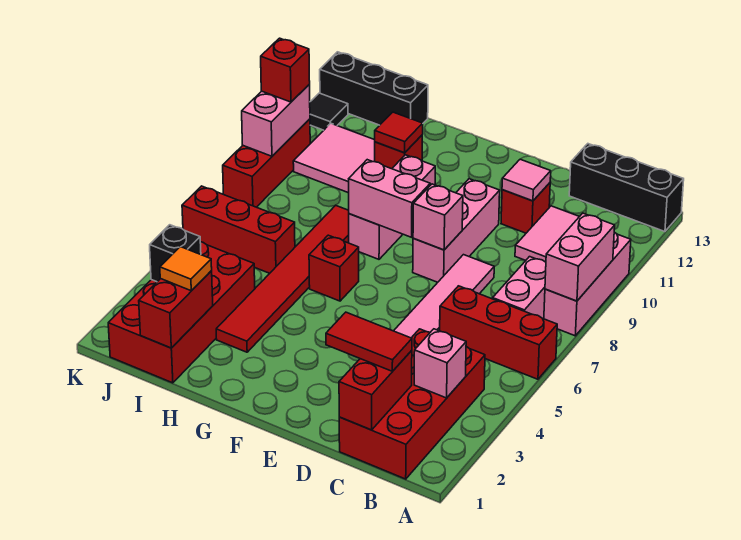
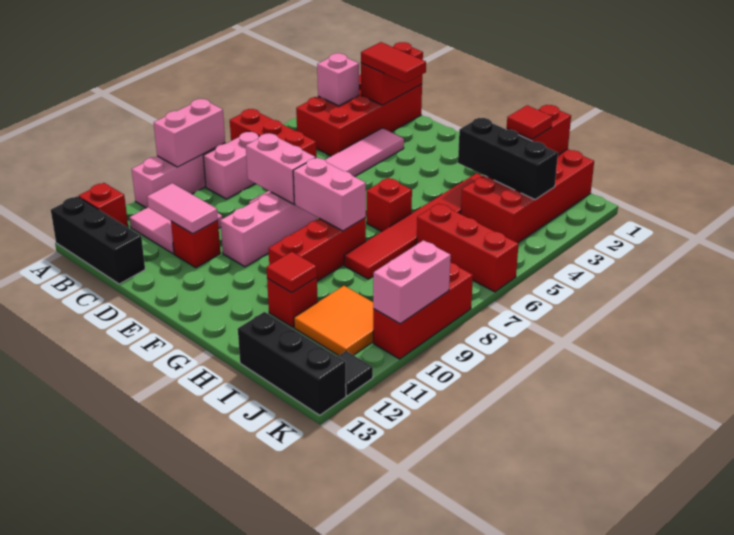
pink 1x1 tile [502,159,551,201] -> pink 1x2 tile [147,183,218,234]
pink 1x1 brick [413,184,463,250] -> pink 1x2 brick [246,133,316,204]
pink 1x3 brick [349,155,435,259] -> red 1x3 brick [268,218,366,281]
orange 1x1 tile [160,247,212,291] -> red 1x1 tile [507,105,552,139]
pink 2x2 tile [293,123,375,193] -> orange 2x2 tile [294,286,374,356]
black 1x1 brick [150,225,201,282] -> black 1x3 brick [458,118,558,200]
red 1x1 brick [261,38,310,102] -> red 1x1 brick moved to [79,183,128,227]

